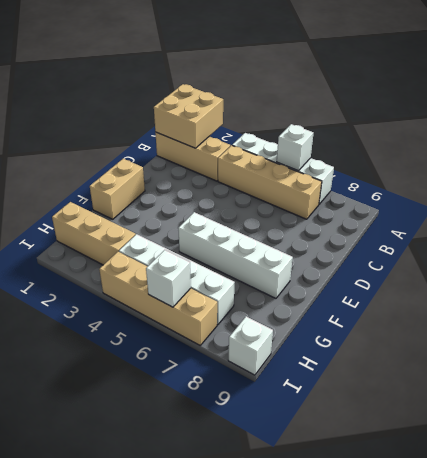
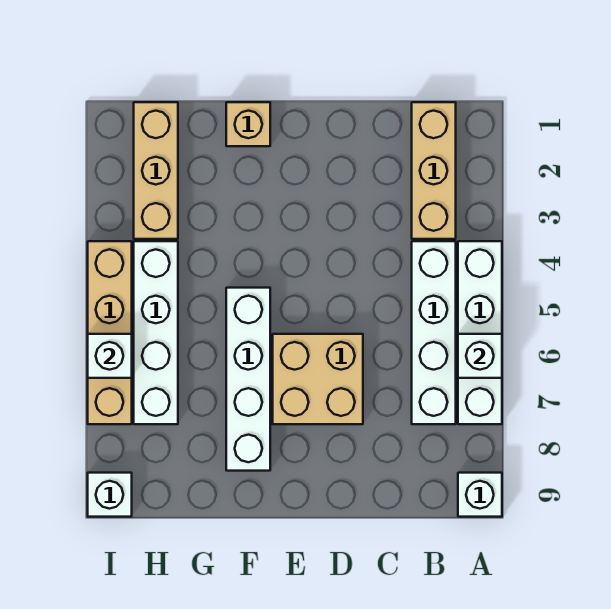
tan 2x2 brick [154,84,223,148] -> tan 2x2 brick moved to [273,334,363,424]
none -> white 1x1 brick [458,473,502,517]
tan 1x4 brick [218,145,322,219] -> white 1x4 brick [412,241,456,424]
tan 1x2 brick [90,159,145,219] -> tan 1x1 brick [226,102,270,146]

